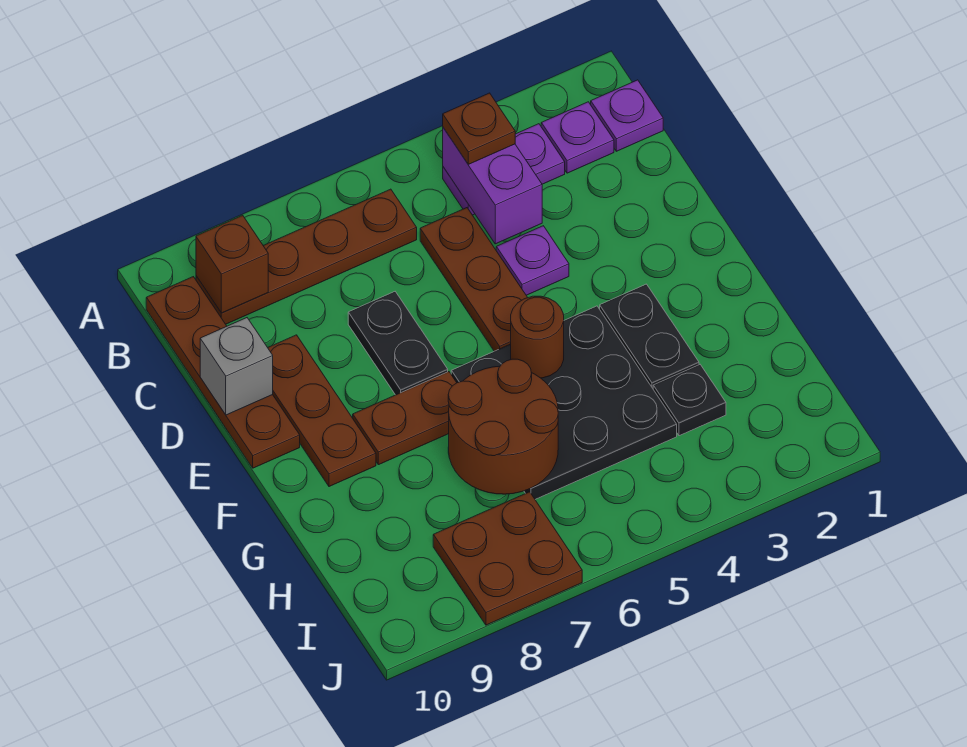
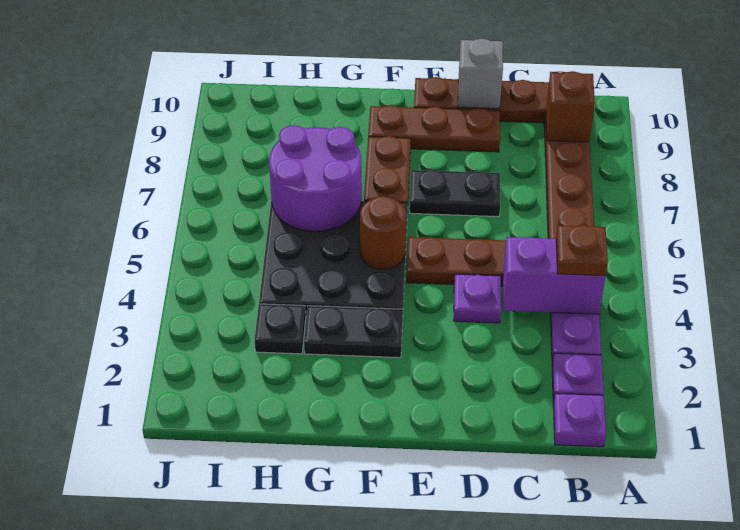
brown 2x2 round brick [448,359,558,494] -> purple 2x2 round brick [269,125,362,232]
brown 2x2 plate [433,492,582,625] -> none

